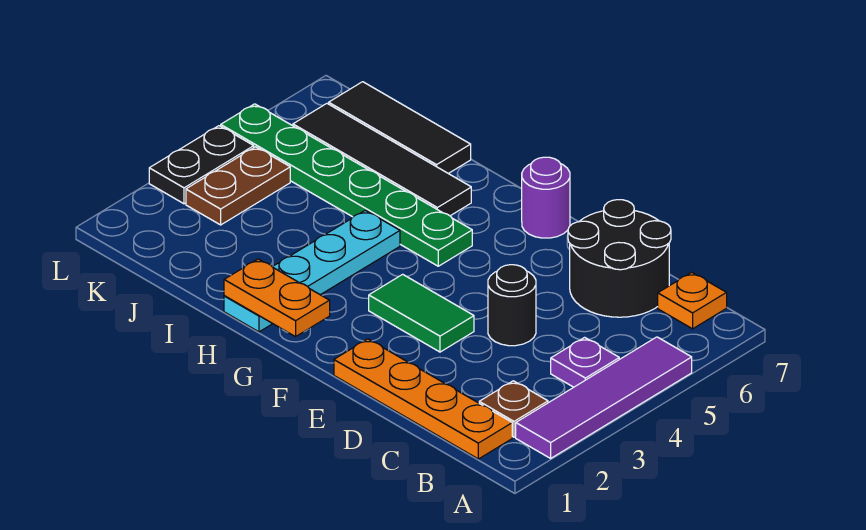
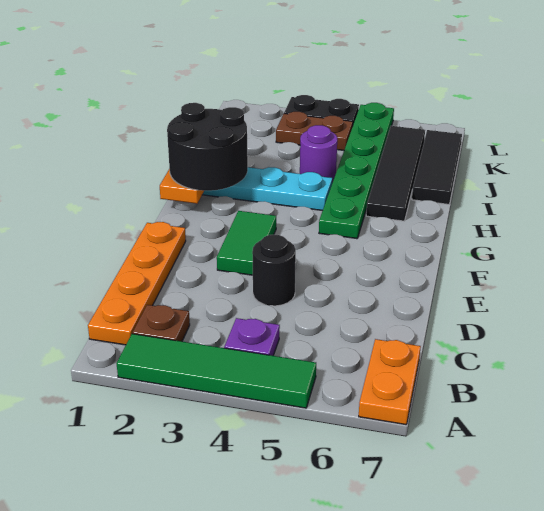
purple 1x4 tile [516,337,692,458] -> green 1x4 tile [116,334,316,408]
orange 1x1 plate [658,272,727,329] -> orange 1x2 plate [359,339,421,425]
black 2x2 round brick [568,200,671,317] -> black 2x2 round brick moved to [167,103,248,191]
purple 1x1 round brick [522,157,570,238] -> purple 1x1 round brick moved to [300,125,337,183]

